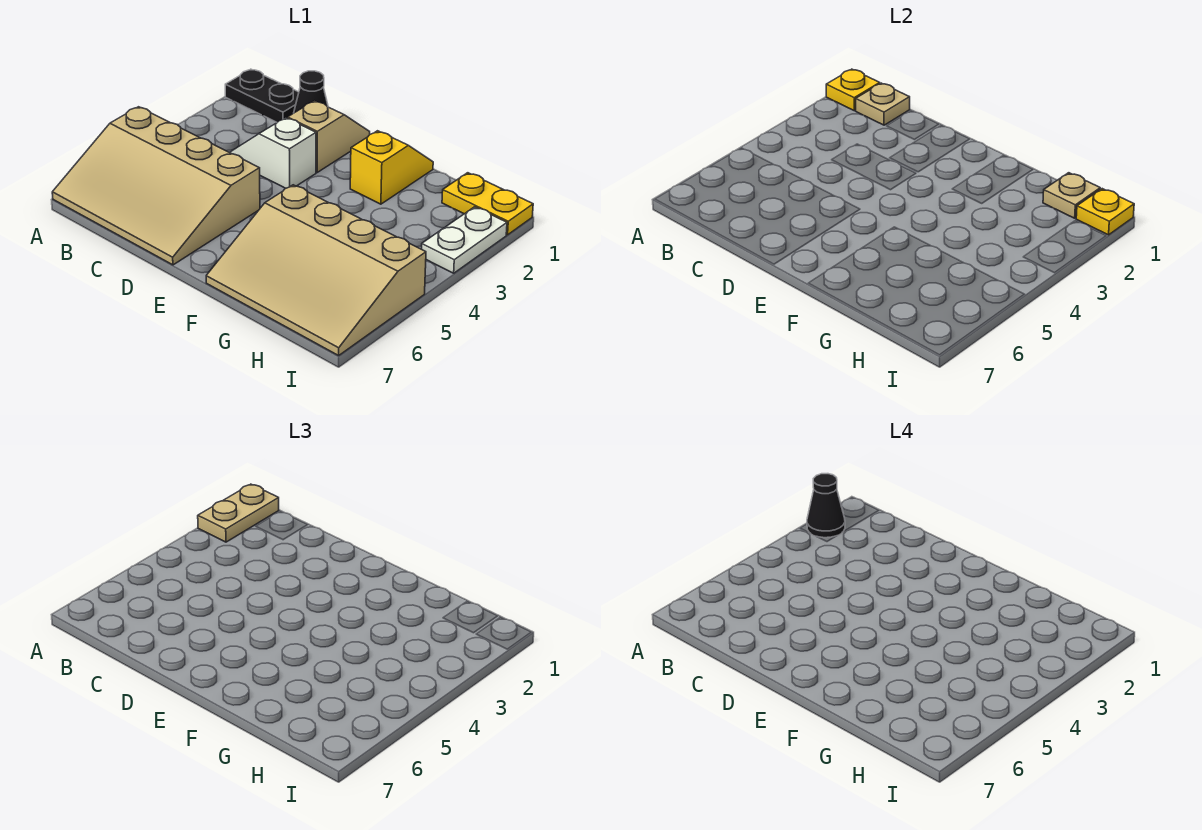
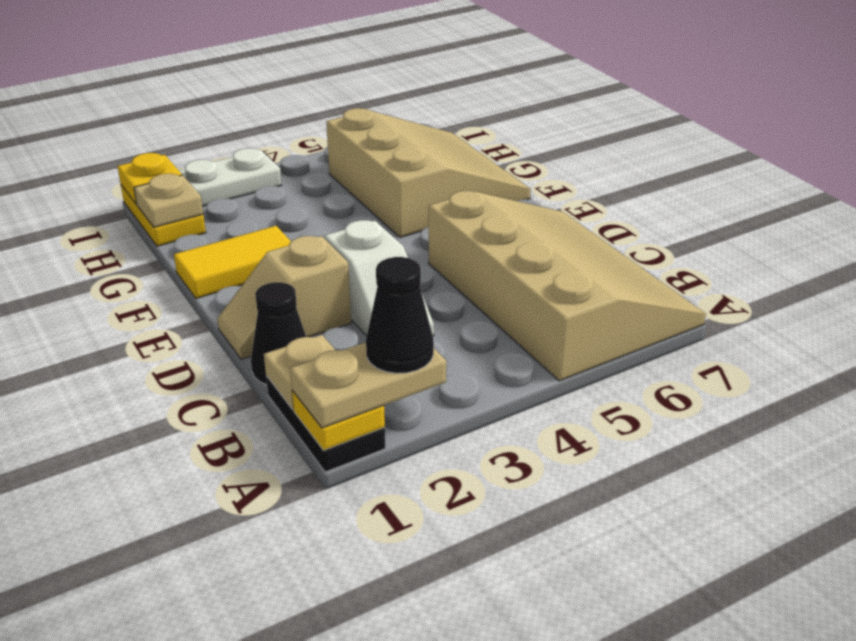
yellow 1x2 slope [350,131,433,204] -> yellow 1x2 tile [174,226,291,299]
tan 3x4 slope [206,185,426,356] -> tan 3x3 slope [326,108,531,238]

